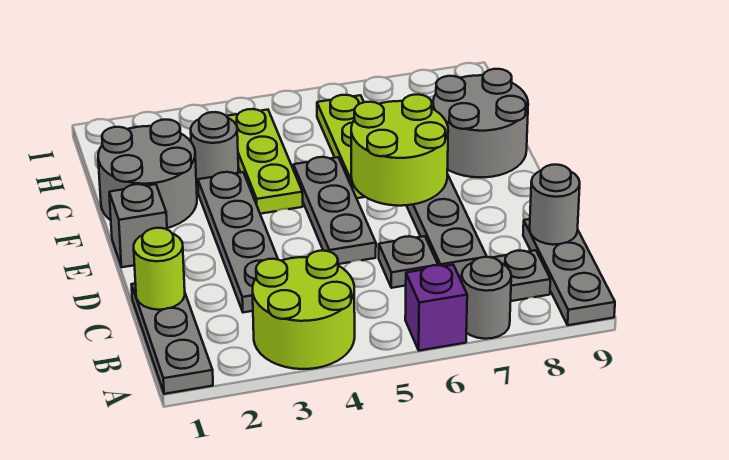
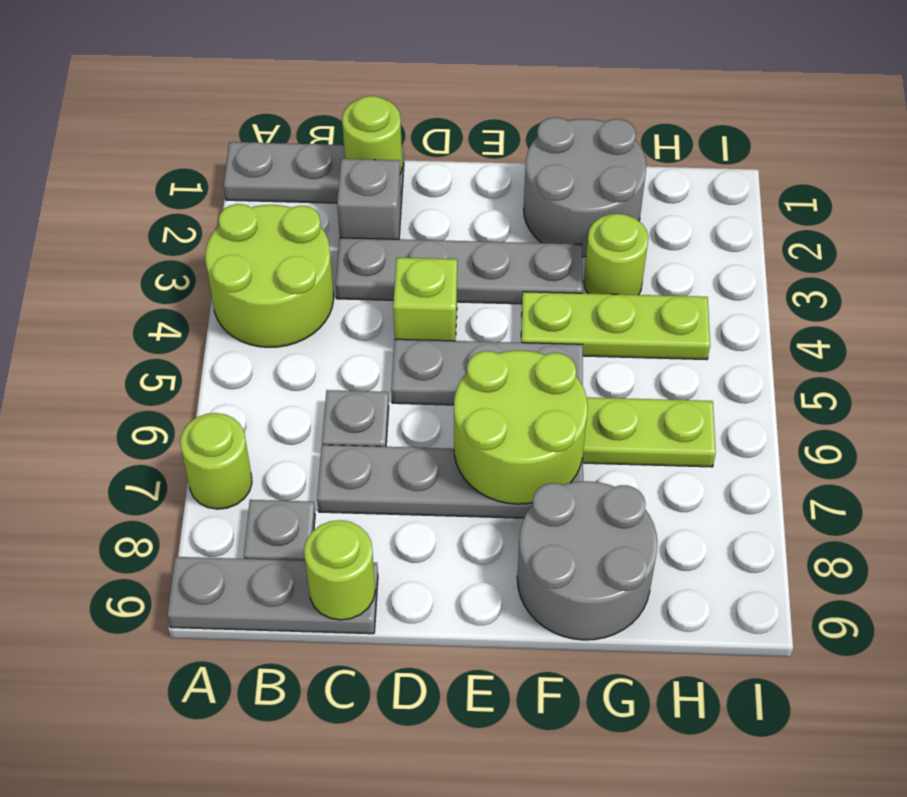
purple 1x1 brick [405,265,467,351] -> none
grey 1x1 round brick [461,257,511,339] -> lime 1x1 round brick [180,413,252,509]
grey 1x1 round brick [530,165,580,245] -> lime 1x1 round brick [304,520,375,620]
none -> lime 1x1 brick [393,258,457,341]
grey 1x1 brick [109,184,167,267] -> grey 1x1 brick moved to [337,159,401,239]
grey 1x1 round brick [191,112,239,185] -> lime 1x1 round brick [584,214,648,295]

